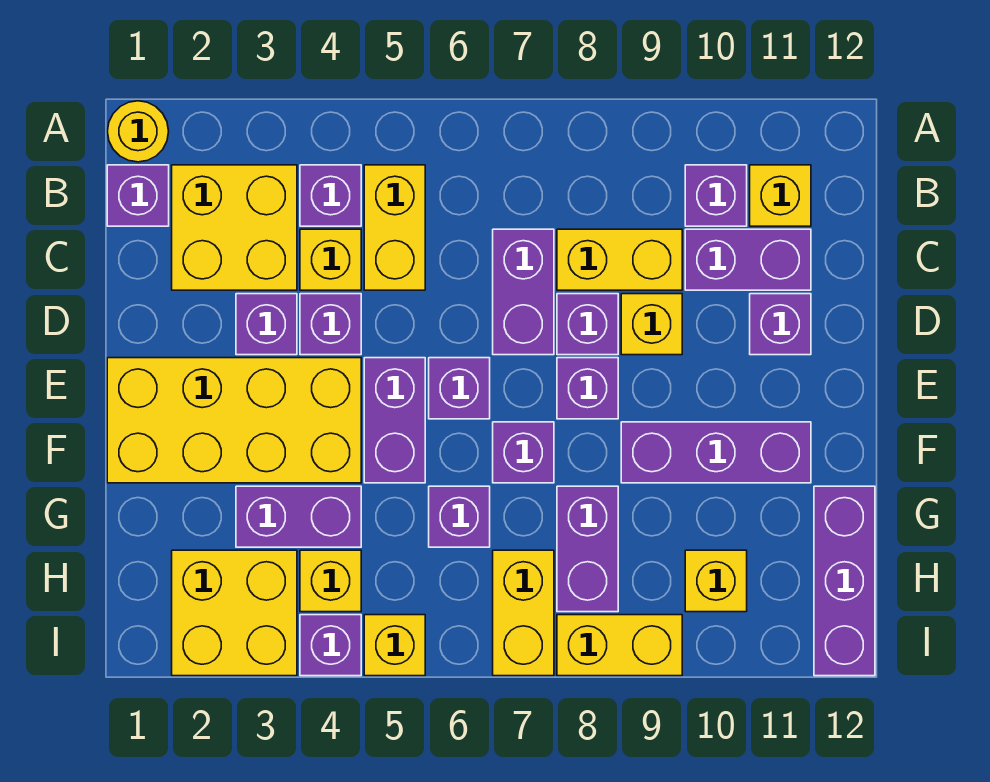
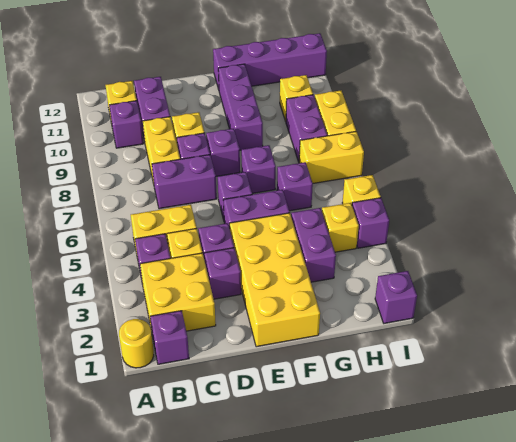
purple 1x1 brick [750,294,811,355] -> purple 1x1 brick moved to [375,271,417,323]
purple 1x2 brick [557,486,618,612] -> purple 1x2 brick turned to [286,95,327,162]
purple 1x3 brick [814,486,875,676] -> purple 1x4 brick [213,33,327,90]
yellow 2x2 brick [172,550,297,676] -> none

